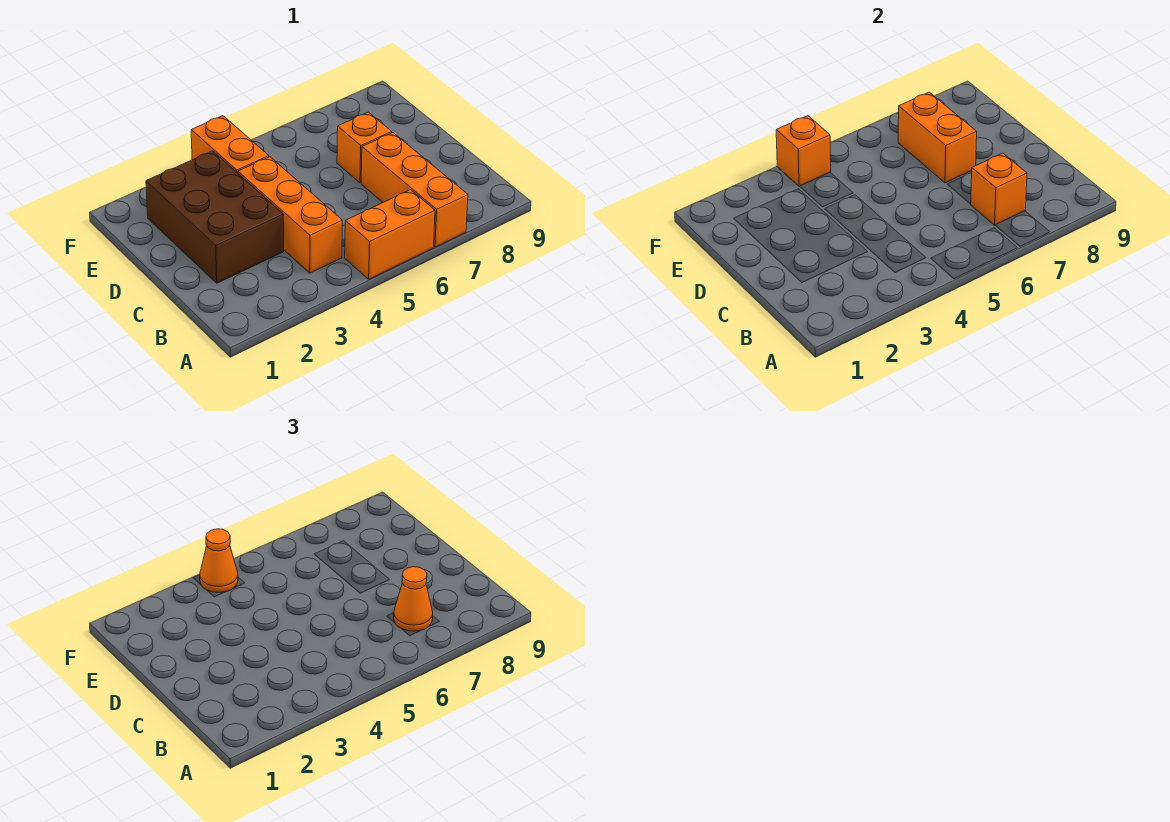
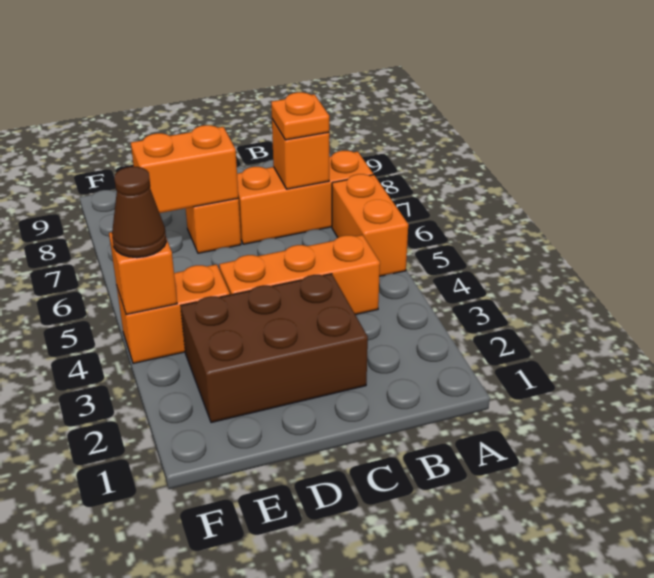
orange 1x1 cone [394,567,433,631] -> orange 1x1 plate [271,92,329,140]
orange 1x1 cone [200,529,238,592] -> brown 1x1 cone [112,167,166,258]

